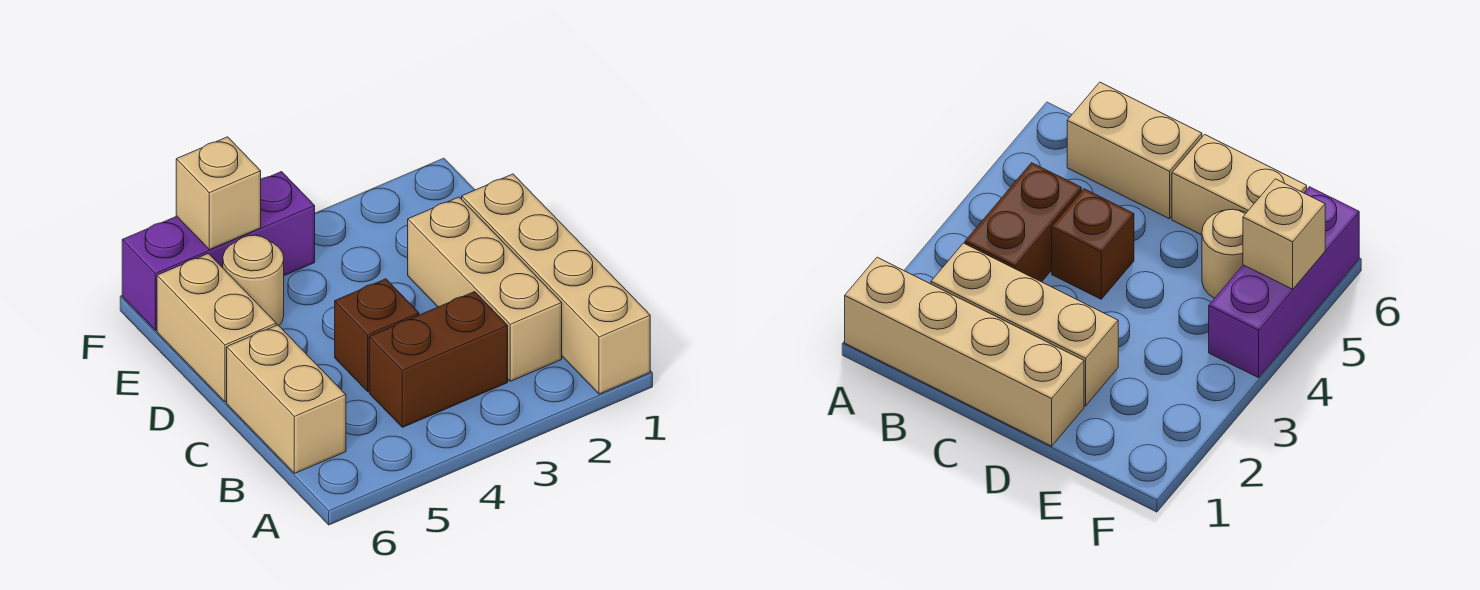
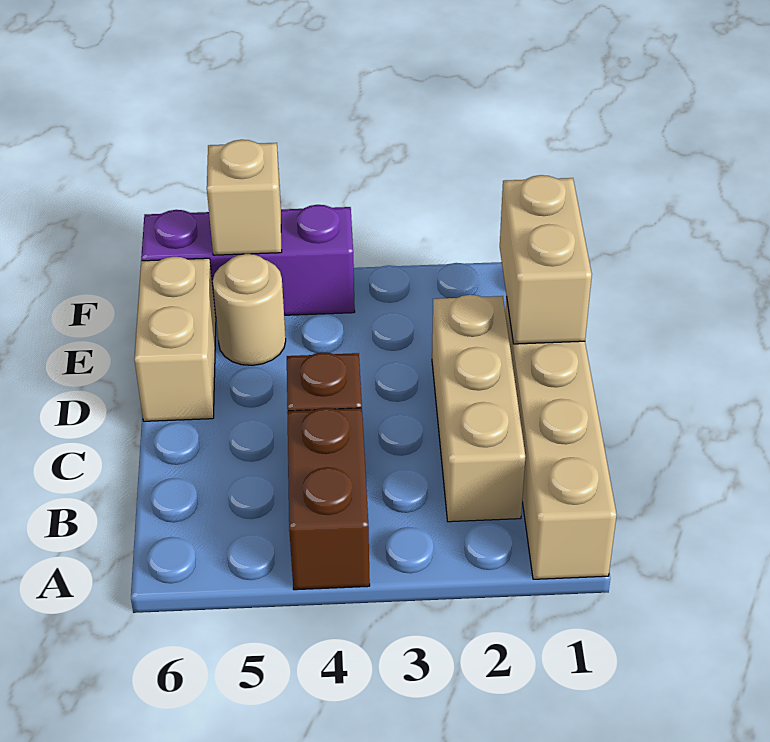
brown 1x2 brick [369,292,508,427] -> brown 1x2 brick turned to [287,408,370,590]
tan 1x2 brick [227,325,346,474] -> tan 1x2 brick moved to [500,175,592,344]

